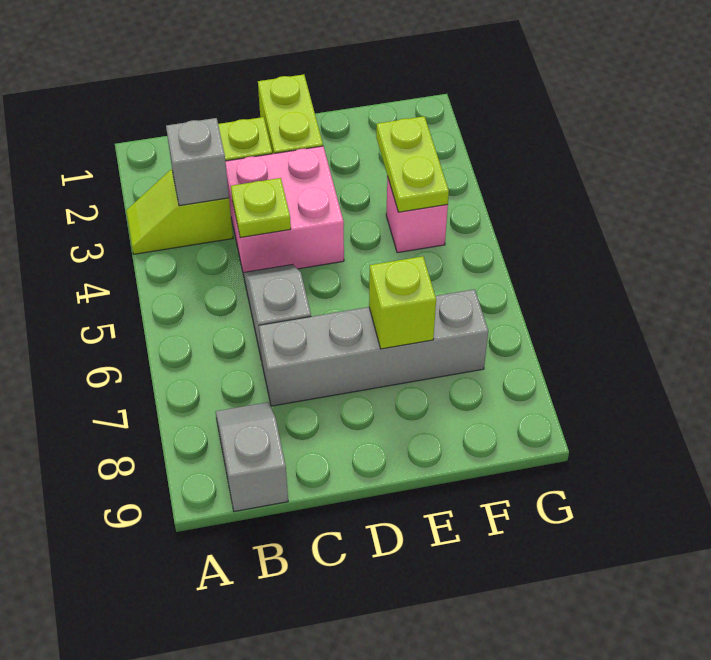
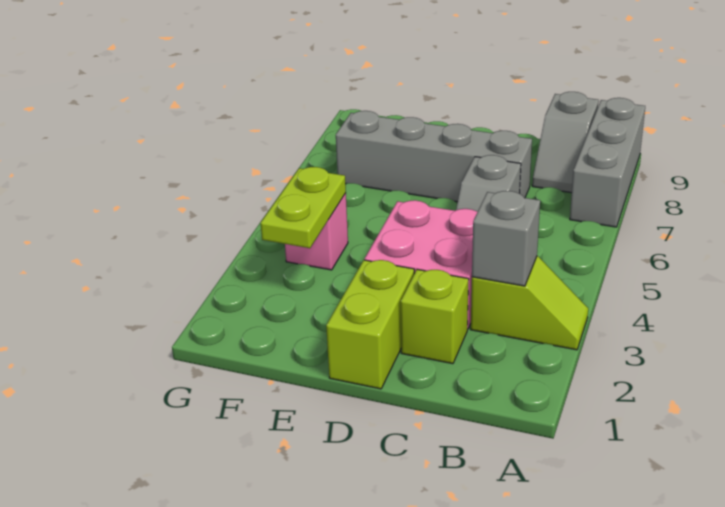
none -> grey 1x3 brick [570,98,645,227]
lime 1x1 plate [231,178,291,238] -> none
lime 1x1 brick [369,256,436,349] -> none

